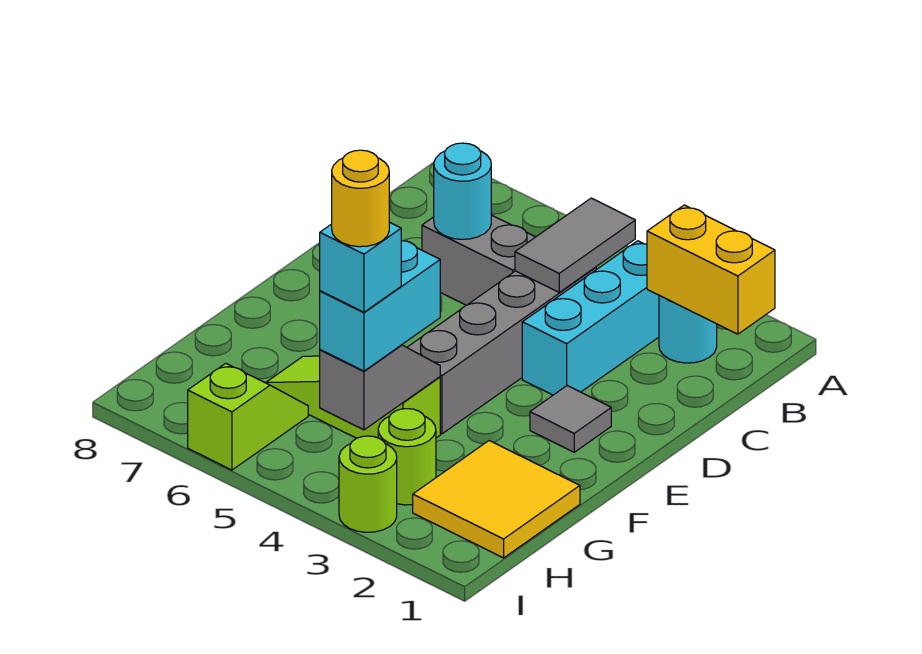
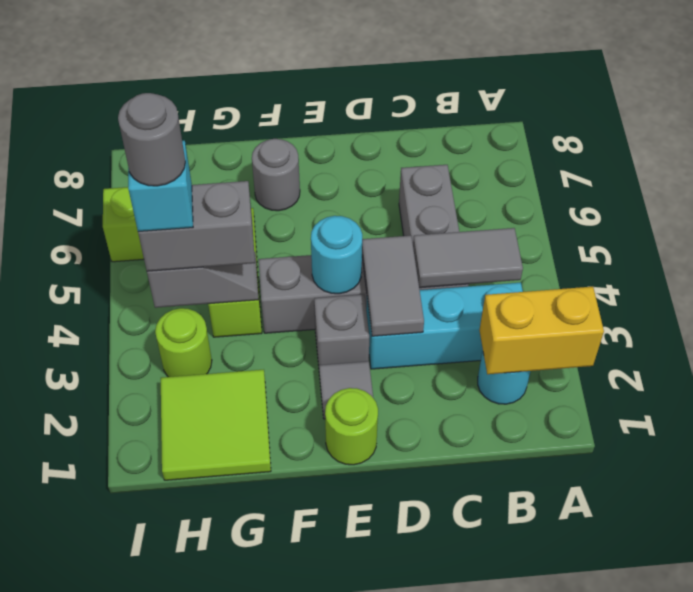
yellow 1x2 brick [647,205,775,334] -> yellow 1x2 brick turned to [479,287,604,374]
cyan 1x1 round brick [434,143,491,239] -> cyan 1x1 round brick moved to [311,216,362,294]
none -> grey 1x2 tile [362,236,424,336]
none -> grey 1x1 brick [314,294,369,365]
none -> grey 1x1 round brick [252,139,300,211]
yellow 2x2 tile [413,441,580,558] -> lime 2x2 tile [161,370,271,480]
cyan 1x2 brick [320,241,440,371] -> grey 1x2 brick [138,181,255,271]
yellow 1x1 round brick [332,150,389,247] -> grey 1x1 round brick [118,93,185,186]
lime 1x1 round brick [339,436,397,532] -> lime 1x1 round brick moved to [325,388,378,465]

